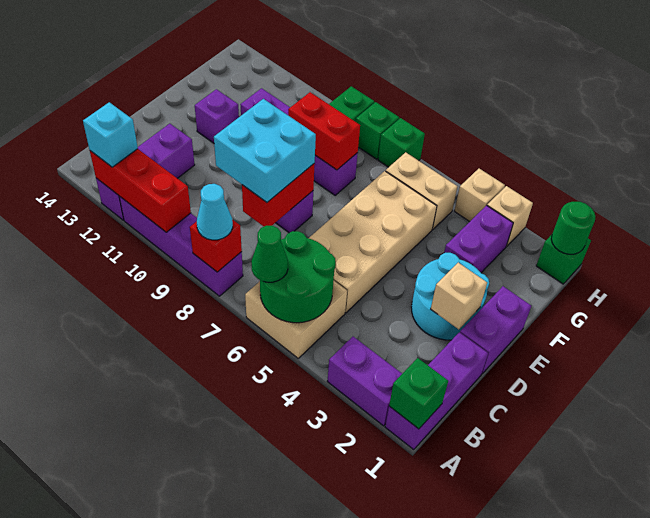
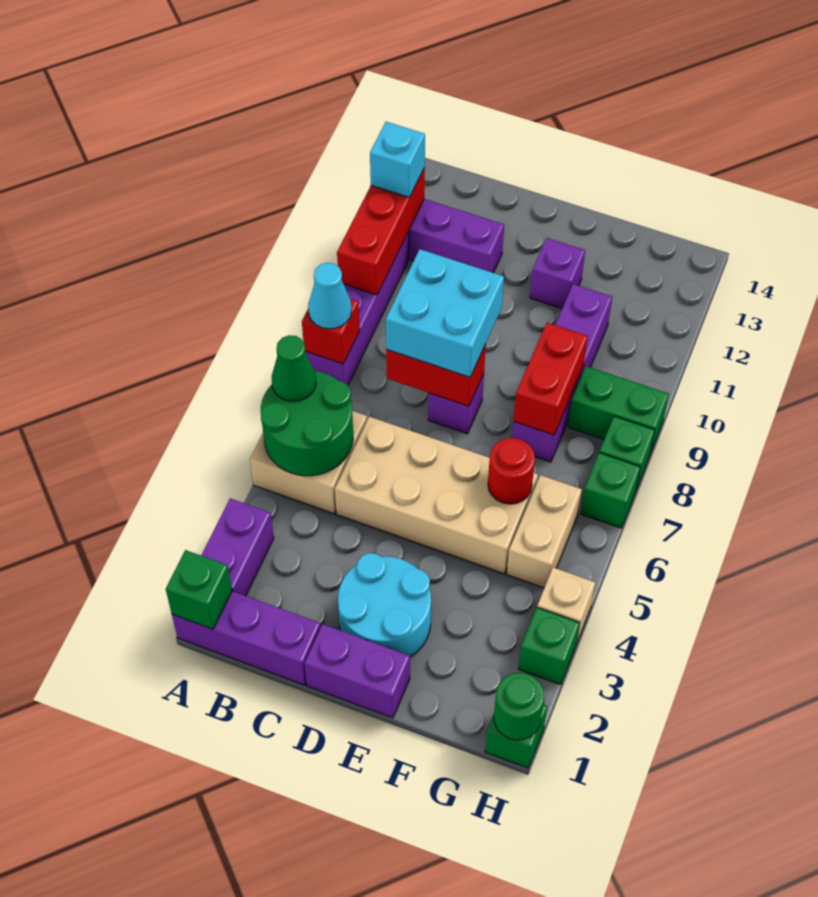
tan 1x1 brick [431,263,487,329] -> none
purple 1x2 brick [444,205,513,273] -> none
none -> red 1x1 round brick [488,438,535,504]
tan 1x1 brick [487,186,533,246] -> green 1x1 brick [518,608,580,685]

